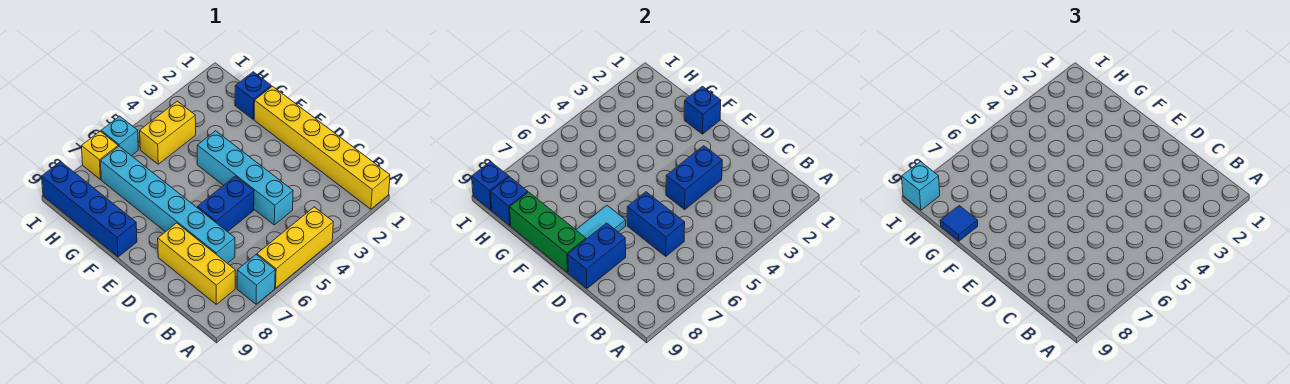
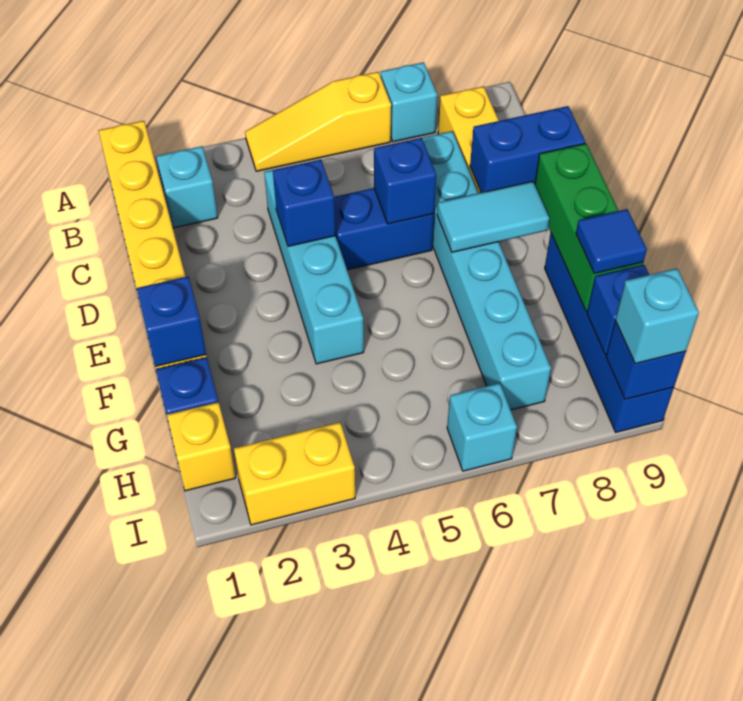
yellow 1x3 brick [257,207,333,288] -> yellow 1x3 slope [245,72,391,171]
none -> cyan 1x1 brick [156,146,218,228]
blue 1x2 brick [627,192,685,256] -> blue 1x1 brick [374,138,436,224]
blue 1x2 brick [666,146,722,209] -> blue 1x1 brick [273,160,336,246]
yellow 1x2 brick [140,101,196,164] -> yellow 1x2 brick moved to [234,422,355,525]
yellow 1x1 brick [81,131,118,180] -> yellow 1x1 brick moved to [167,402,236,491]

